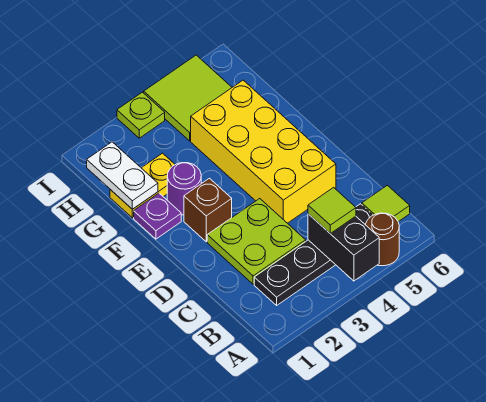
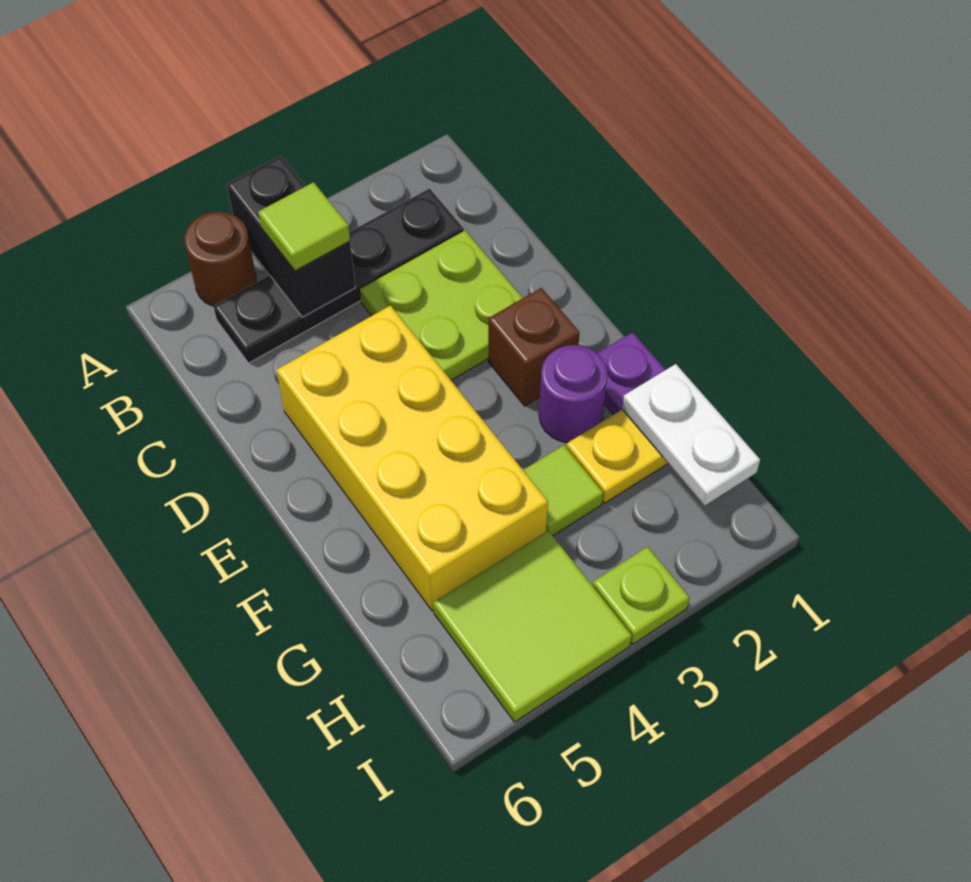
lime 1x1 tile [362,185,410,222] -> lime 1x1 tile moved to [523,445,603,536]

